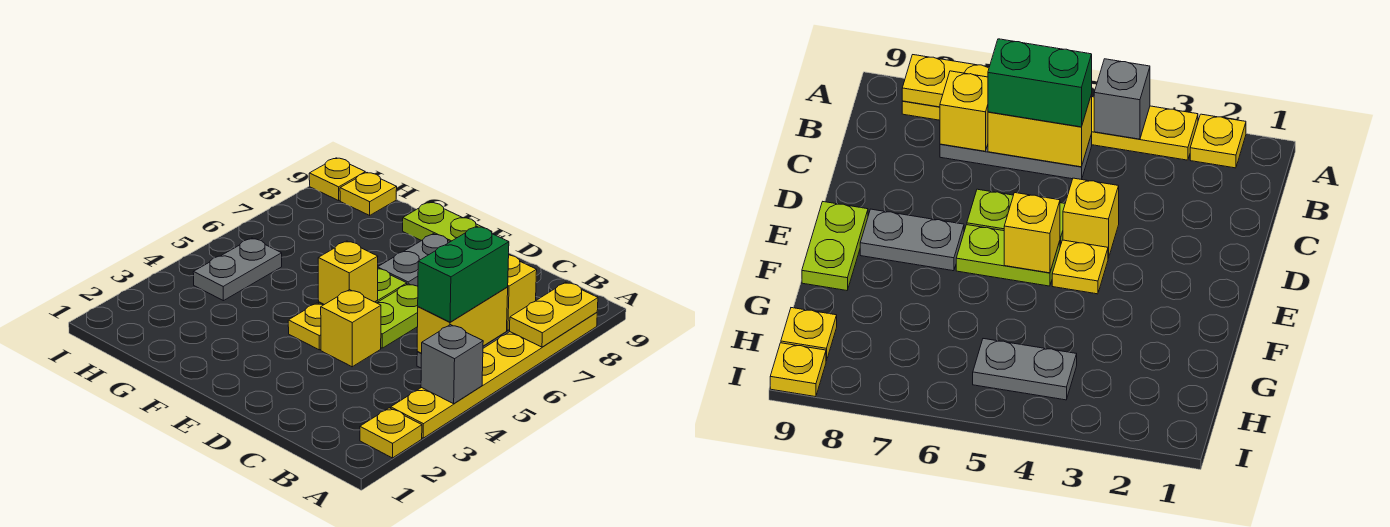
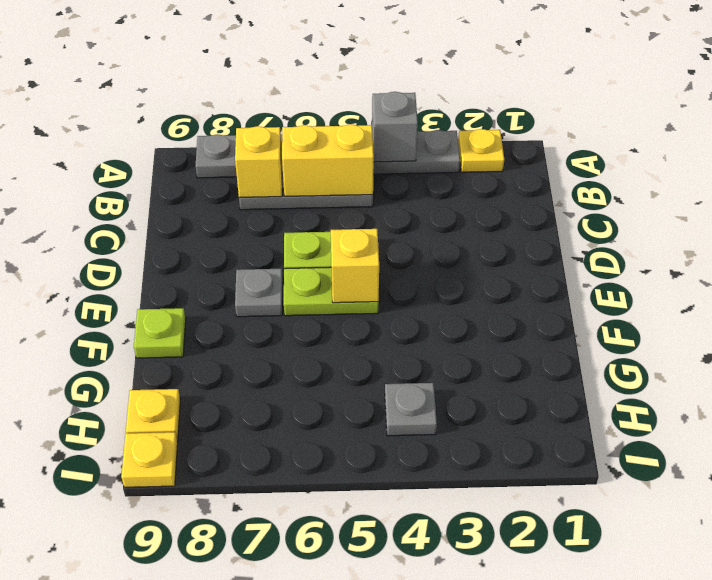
yellow 1x6 plate [391,312,597,438] -> grey 1x6 plate [196,130,460,178]
yellow 1x2 plate [510,282,598,347] -> none
green 1x2 brick [418,226,509,322] -> none
yellow 1x1 brick [321,290,381,367] -> none
yellow 1x1 plate [288,303,323,350] -> none
grey 1x2 plate [378,234,450,286] -> grey 1x1 plate [235,269,282,317]
lime 1x2 plate [403,202,492,242] -> lime 1x1 plate [134,308,186,358]
grey 1x2 plate [193,238,282,301] -> grey 1x1 plate [385,383,437,436]

